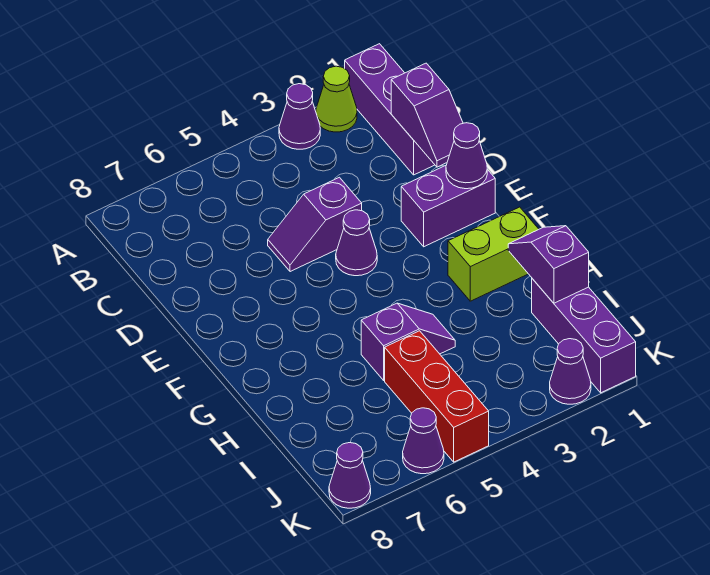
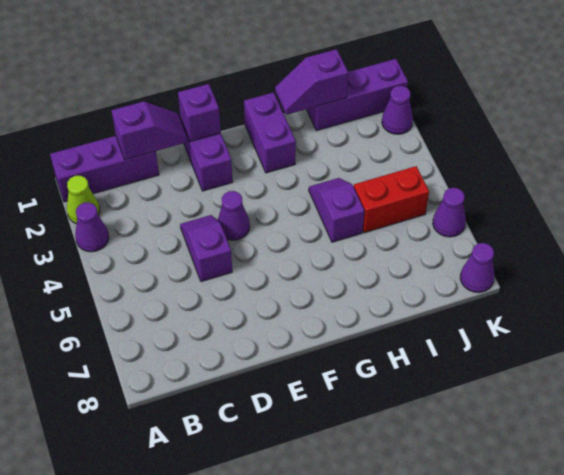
purple 1x2 slope [268,177,362,272] -> purple 1x2 slope turned to [180,215,232,282]
purple 1x1 cone [446,123,487,189] -> purple 1x1 brick [178,84,221,141]
lime 1x2 brick [448,207,539,301] -> purple 1x2 brick [244,92,296,173]
red 1x3 brick [385,331,489,462] -> red 1x2 brick [354,166,429,233]

